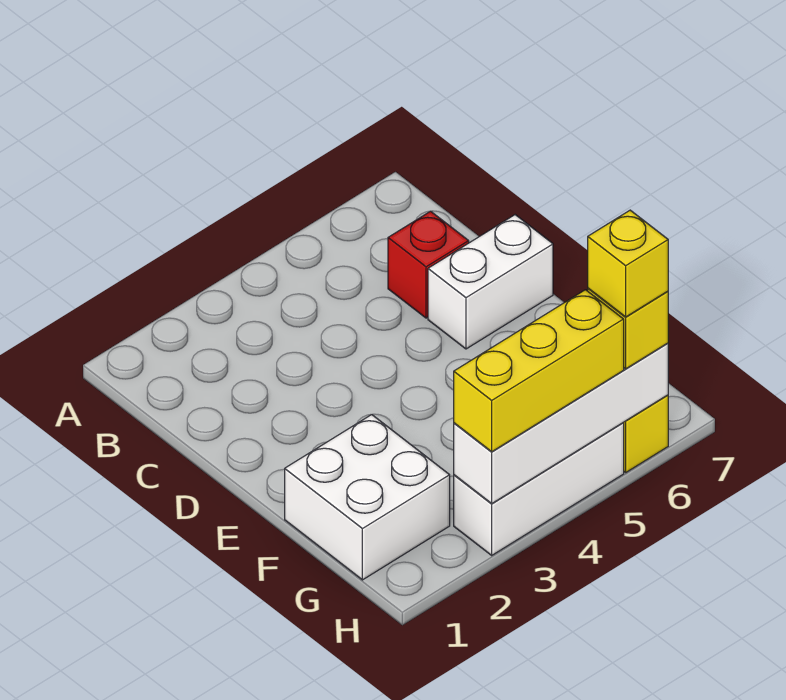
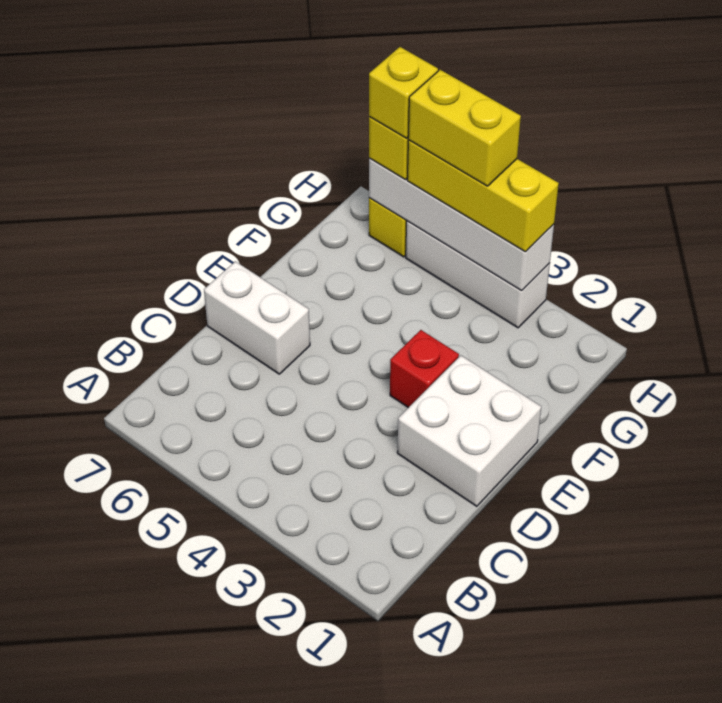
red 1x1 brick [388,211,469,318] -> red 1x1 brick moved to [390,330,459,408]
white 2x2 brick [285,415,450,580] -> white 2x2 brick moved to [397,356,541,506]
none -> yellow 1x2 brick [408,70,521,186]

